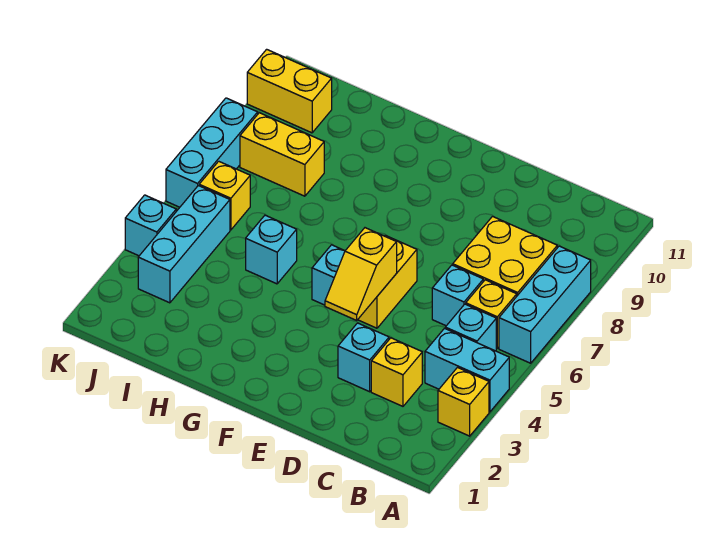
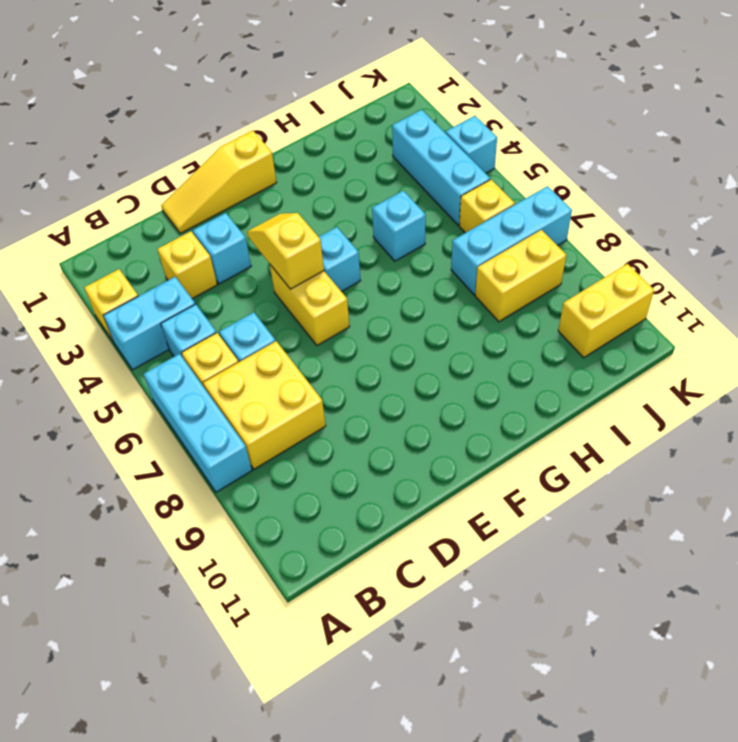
none -> yellow 1x3 slope [161,130,277,234]
cyan 1x3 brick [166,98,258,207] -> cyan 1x3 brick turned to [451,186,572,295]

